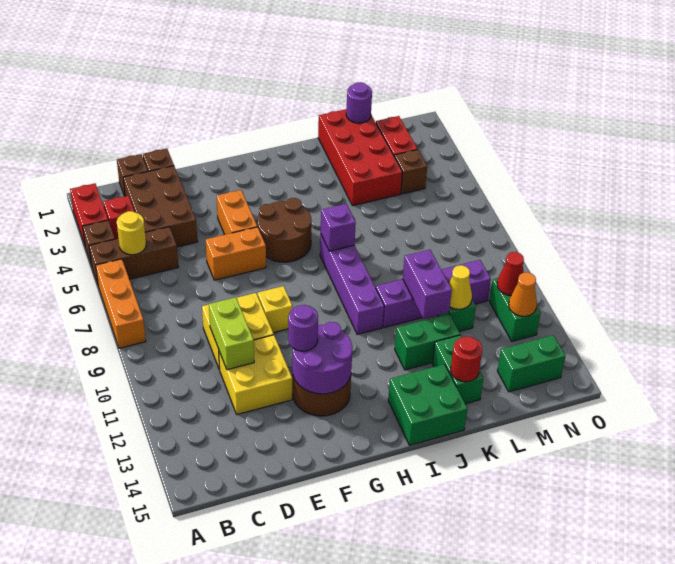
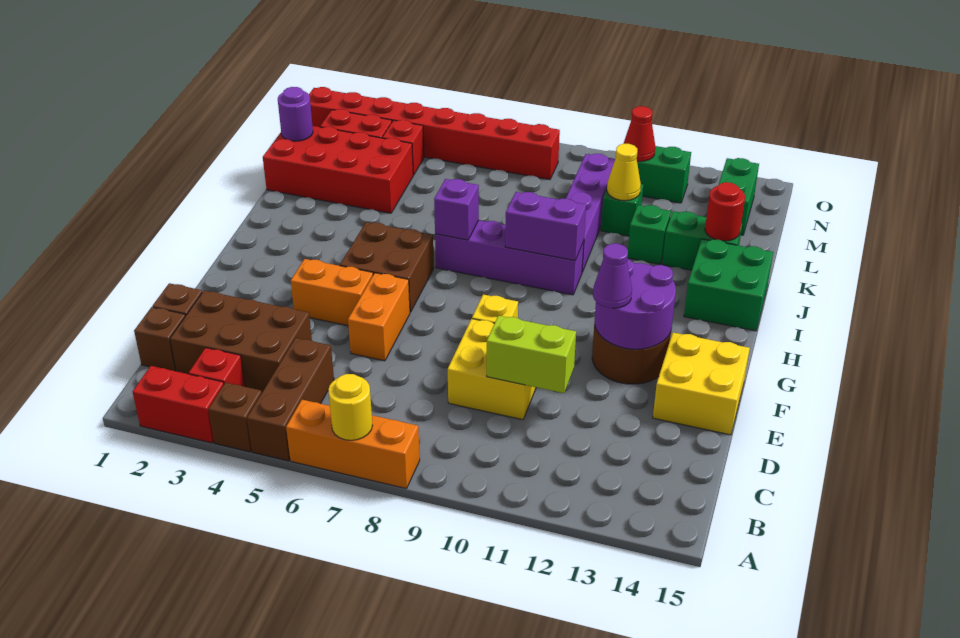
yellow 1x1 round brick [117,211,146,255] -> yellow 1x1 round brick moved to [328,374,373,440]
yellow 2x2 brick [219,335,292,414] -> yellow 2x2 brick moved to [653,332,750,435]
purple 1x1 round brick [288,305,318,351] -> purple 1x1 cone [593,244,632,308]
brown 2x2 round brick [258,198,312,262] -> brown 2x2 brick [340,222,434,312]
green 1x2 brick [395,314,460,370] -> green 1x1 brick [628,205,671,264]
purple 1x2 brick [403,250,452,319] -> purple 1x2 brick moved to [505,192,586,260]
brown 1x1 brick [394,150,427,194] -> red 1x1 brick [382,120,424,175]
none -> red 1x8 brick [309,87,560,180]
orange 1x1 cone [509,272,537,316] -> none

